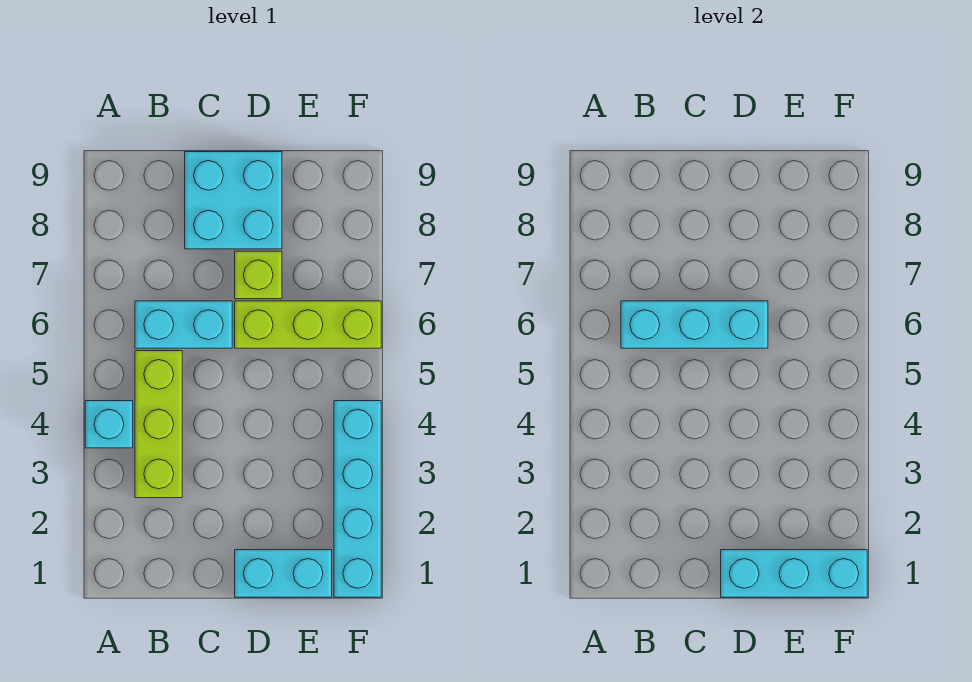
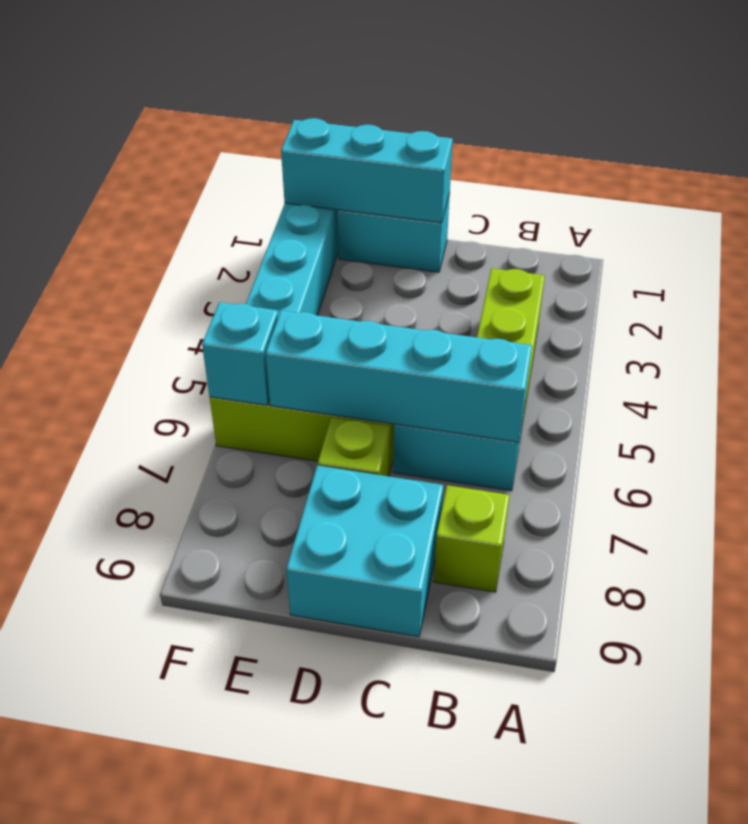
cyan 1x1 brick [85,401,133,448] -> cyan 1x1 brick moved to [202,302,278,405]
cyan 1x3 brick [621,301,768,348] -> cyan 1x4 brick [266,311,532,442]
none -> lime 1x1 brick [434,485,510,592]

